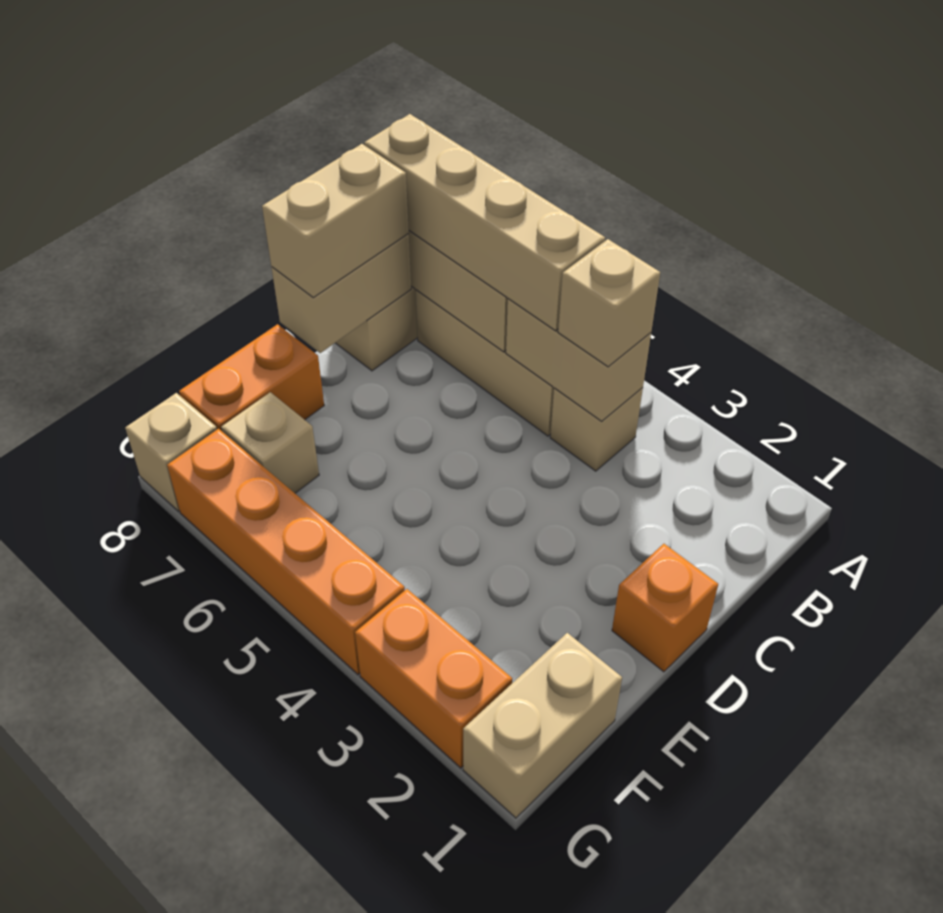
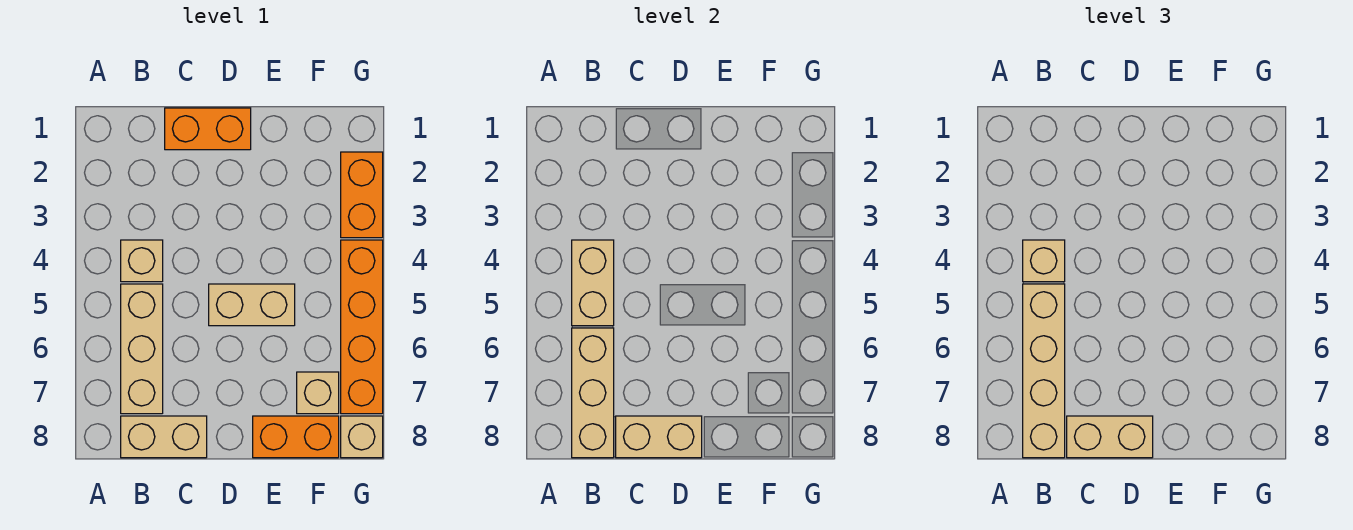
orange 1x1 brick [612,544,718,672] -> orange 1x2 brick [165,108,251,150]
tan 1x2 brick [463,633,622,818] -> tan 1x2 brick moved to [209,284,295,326]

